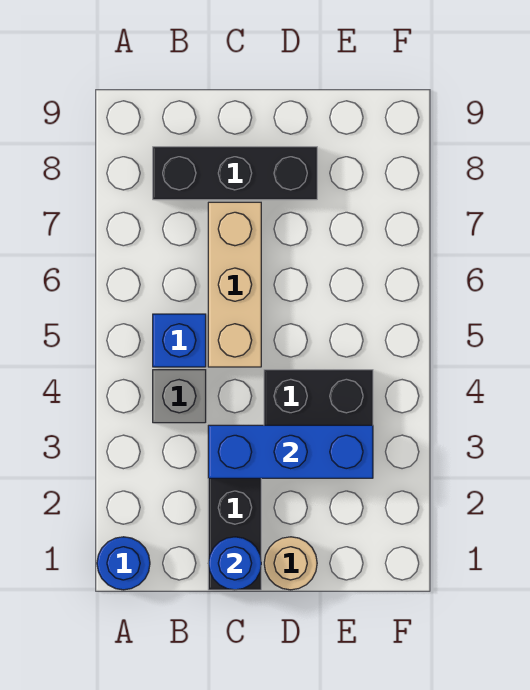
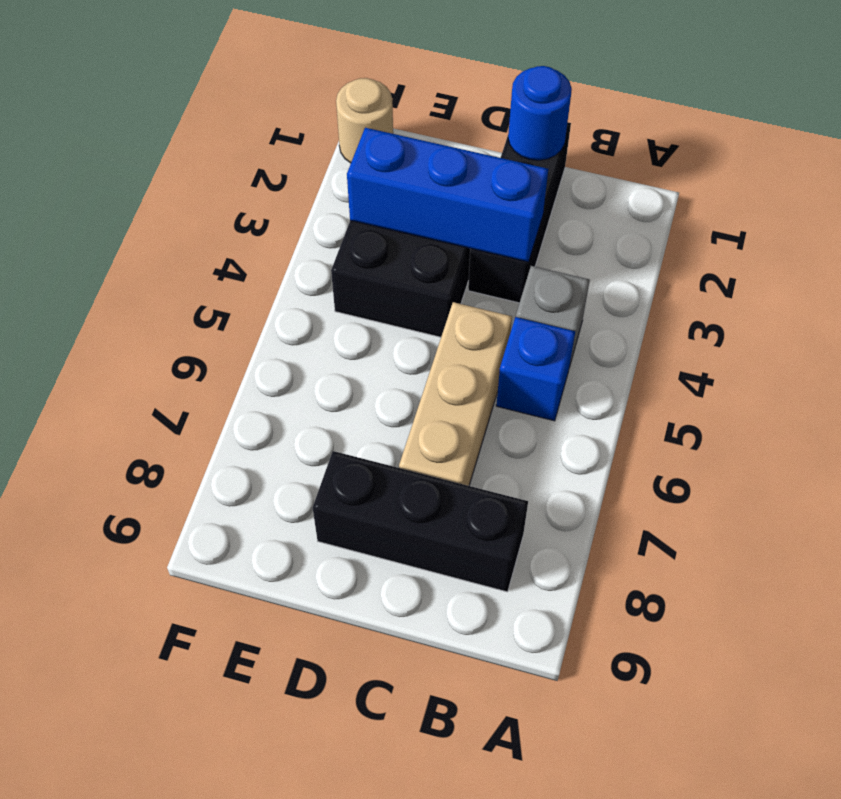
blue 1x1 round brick [97,537,150,590] -> none
tan 1x1 round brick [264,537,317,590] -> tan 1x1 round brick moved to [336,78,393,163]

